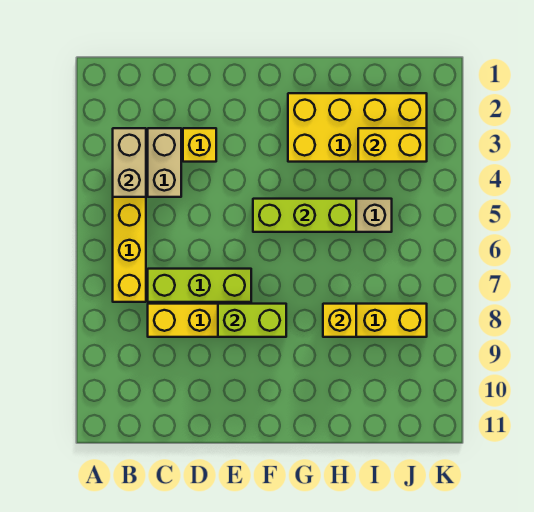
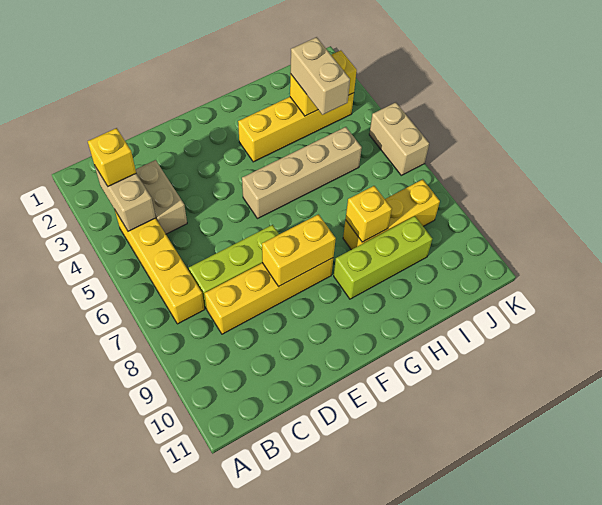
yellow 1x1 brick [183,128,216,162] -> yellow 1x1 brick moved to [88,128,136,186]
lime 1x2 brick [218,304,286,337] -> yellow 1x2 brick [262,214,336,286]
lime 1x3 brick [253,199,356,232] -> lime 1x3 brick moved to [334,216,432,299]
yellow 2x4 brick [288,93,427,162] -> yellow 1x4 brick [238,93,354,162]
none -> tan 1x2 brick [290,37,350,115]
none -> tan 1x2 brick [369,102,429,175]

